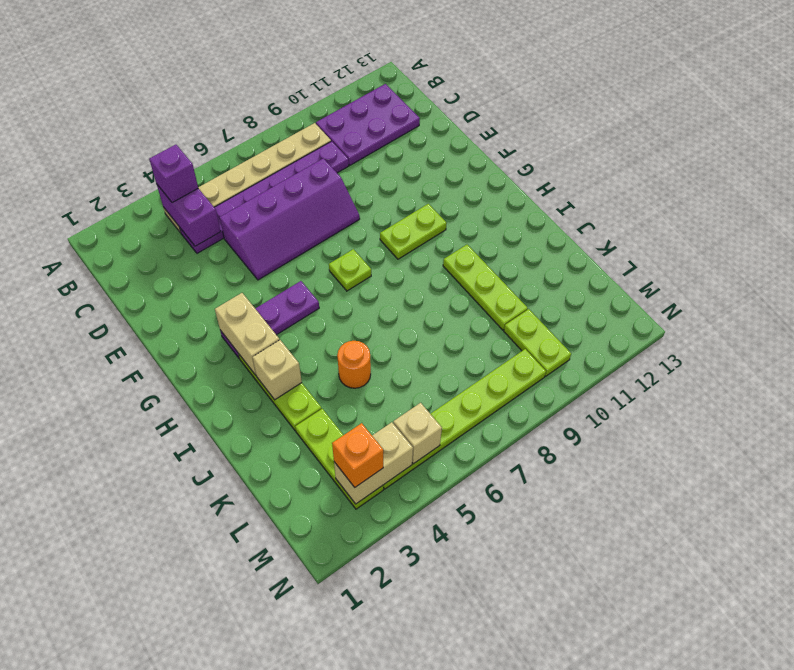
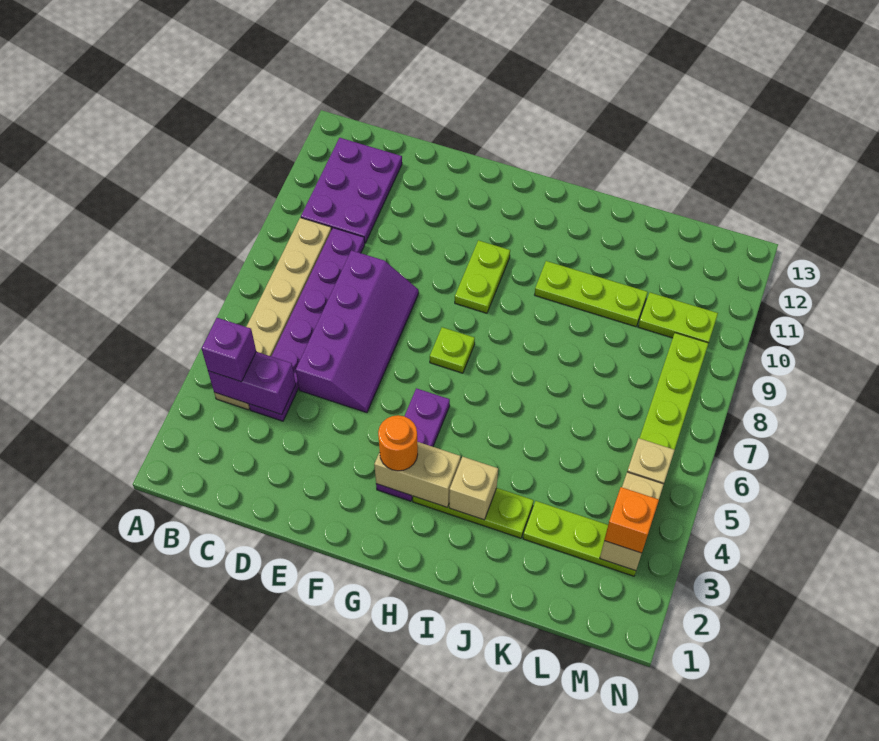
orange 1x1 round brick [337,341,371,388] -> orange 1x1 round brick moved to [378,415,418,471]

